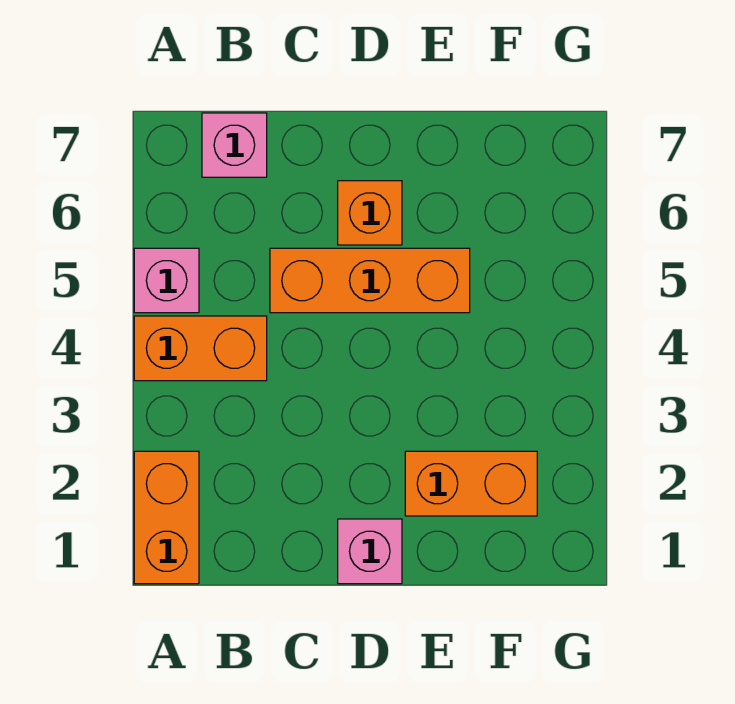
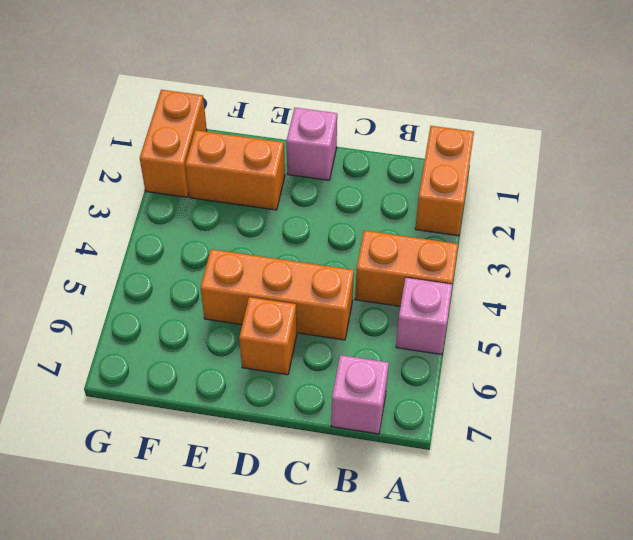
none -> orange 1x2 brick [140,90,207,197]

